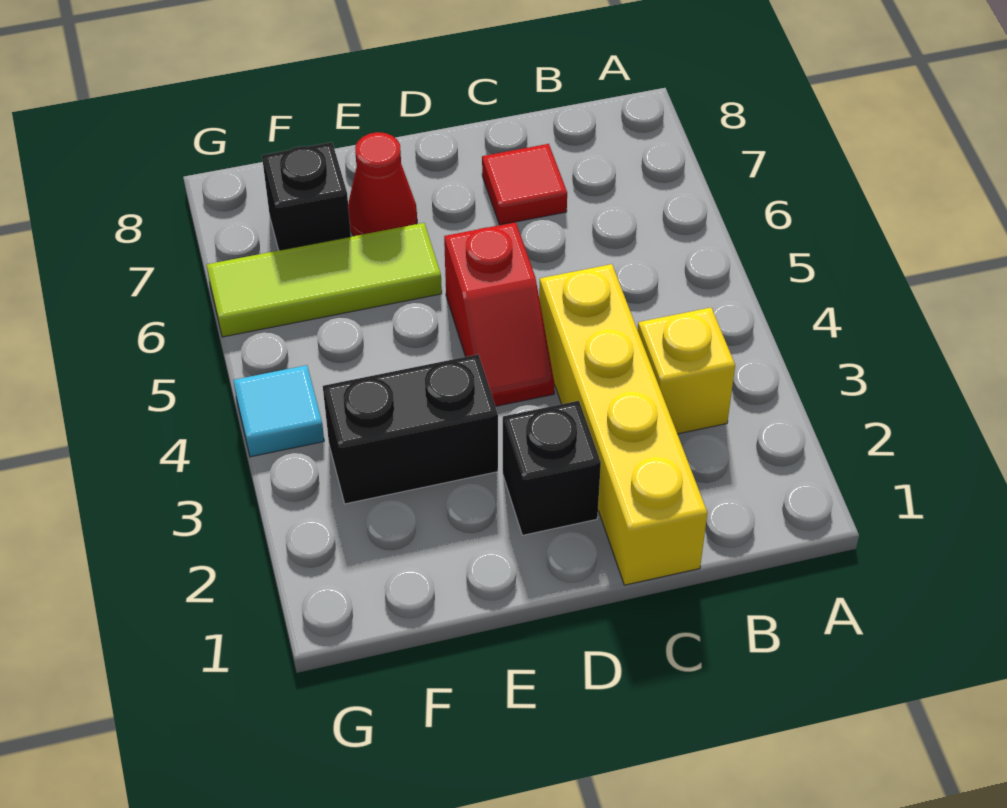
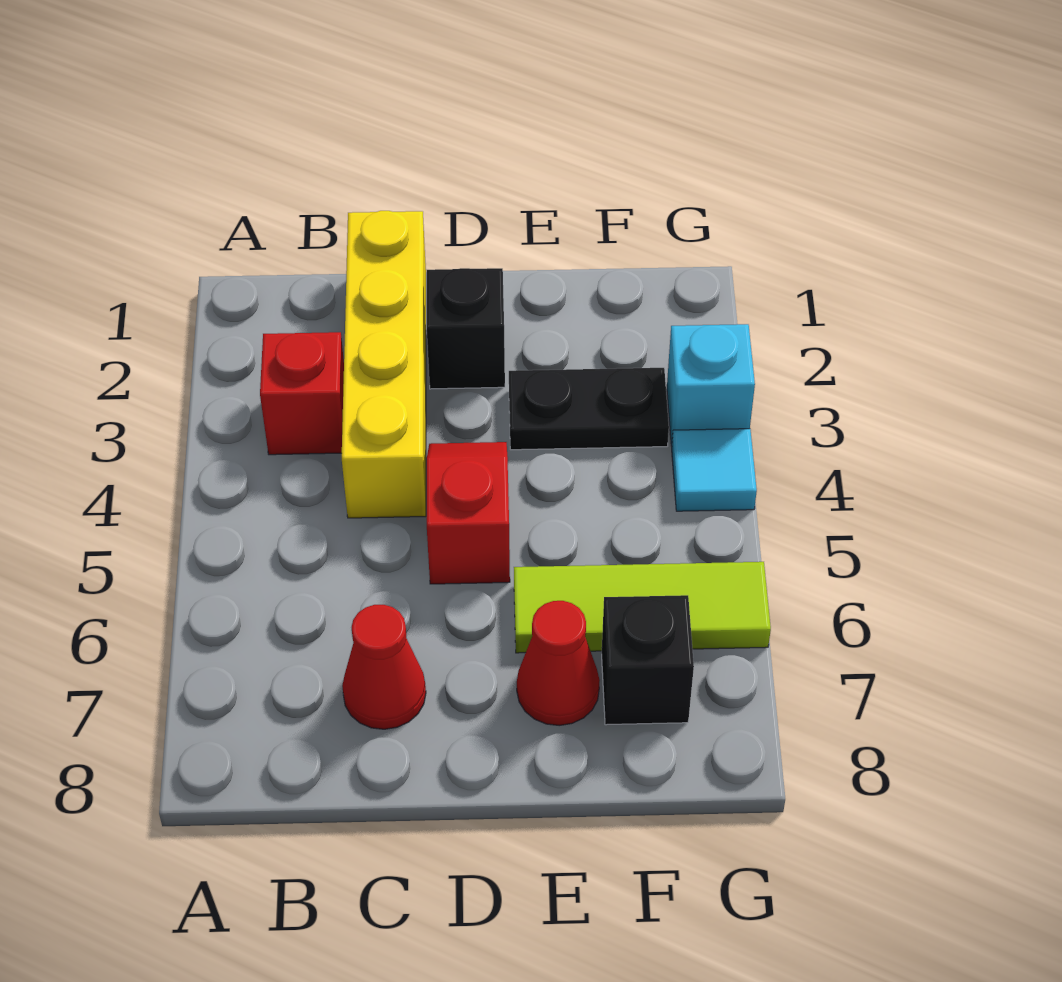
yellow 1x1 brick [638,308,735,434] -> red 1x1 brick [260,332,344,455]
red 1x1 tile [482,144,567,225] -> red 1x1 cone [342,605,426,729]
black 1x2 brick [323,354,498,504] -> black 1x2 plate [509,368,669,450]
none -> cyan 1x1 brick [667,324,755,446]

